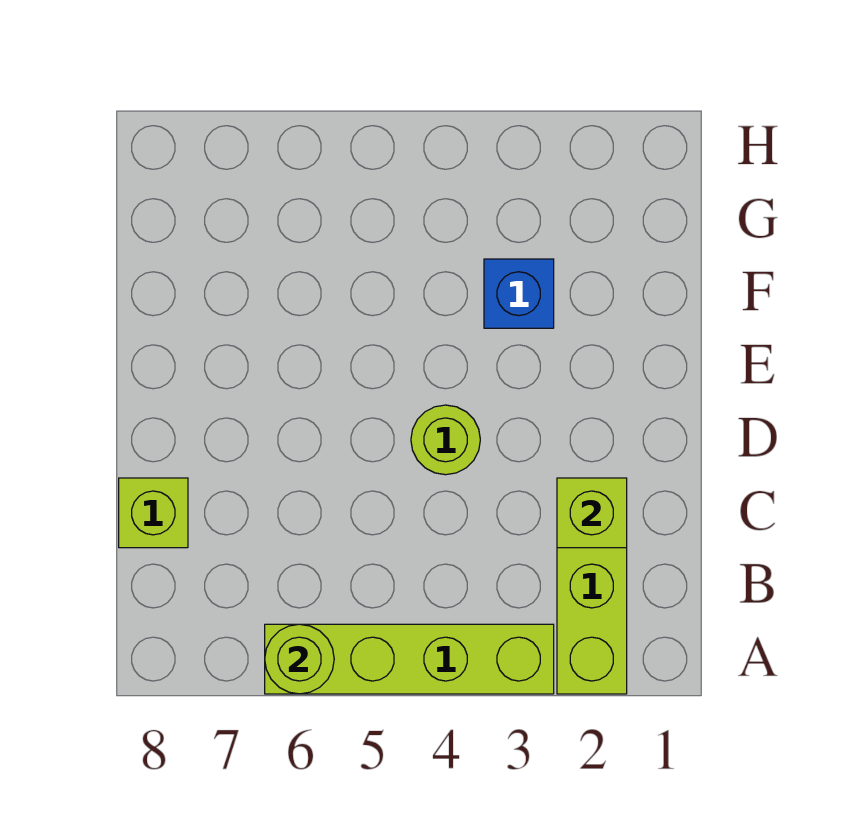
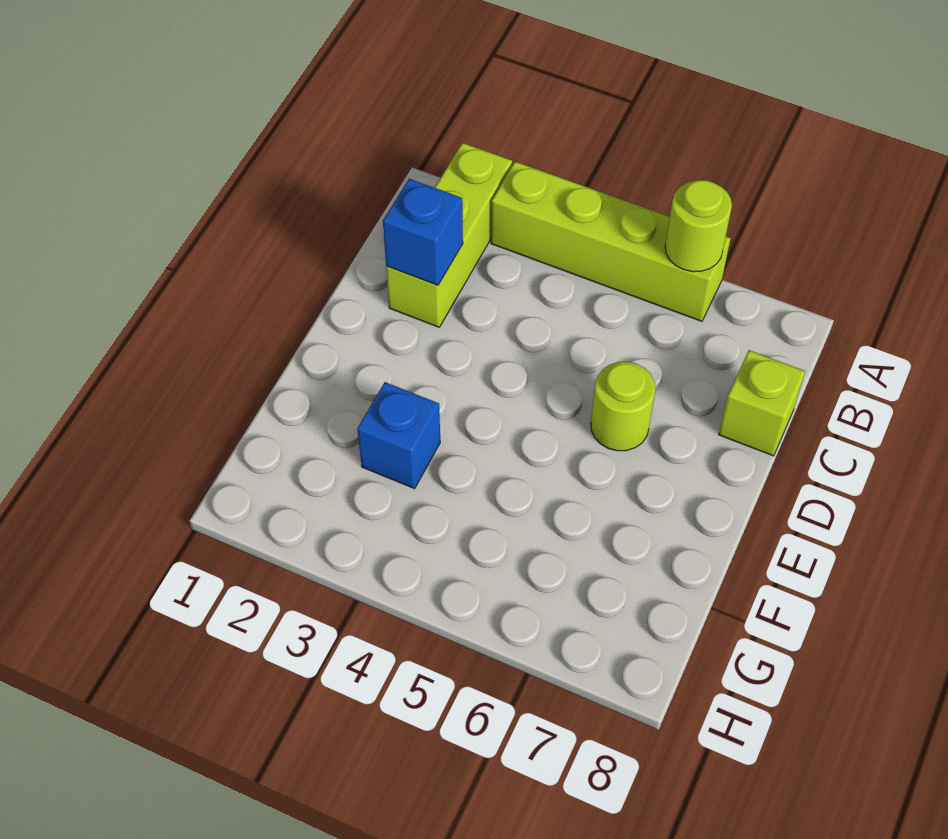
lime 1x1 brick [557,478,627,548] -> blue 1x1 brick [383,179,463,285]
lime 1x1 round brick [411,405,480,475] -> lime 1x1 round brick moved to [591,362,656,451]

